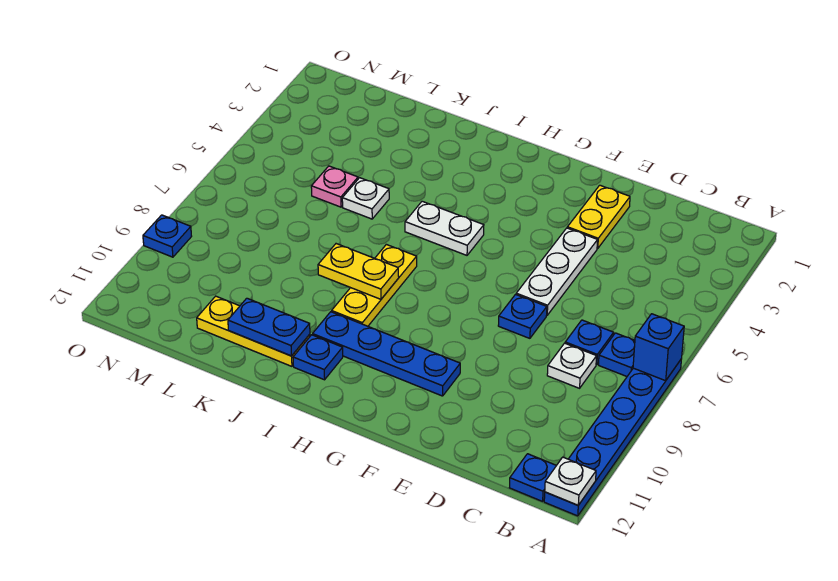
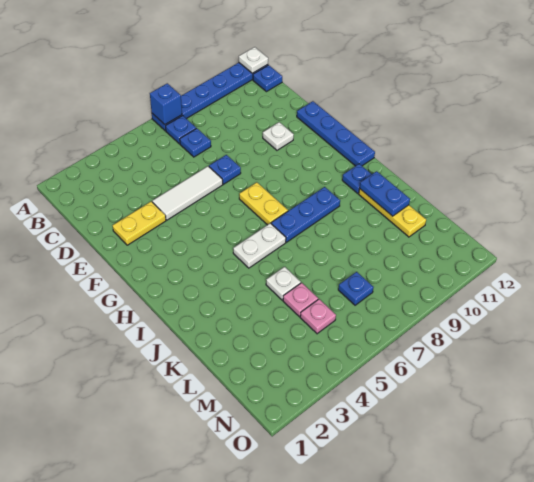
white 1x1 plate [547,343,597,388] -> white 1x1 plate moved to [263,122,294,150]
white 1x3 plate [516,228,598,315] -> white 1x3 tile [152,166,223,220]
blue 1x4 plate [313,312,460,396] -> blue 1x4 plate moved to [297,101,375,166]
white 1x2 plate [405,201,484,255] -> white 1x2 plate turned to [233,223,286,268]
yellow 1x3 plate [332,244,417,326] -> blue 1x3 plate [271,187,340,242]
yellow 1x2 plate [318,244,399,299] -> yellow 1x2 plate moved to [239,182,288,225]
none -> pink 1x1 plate [300,299,336,334]
blue 1x1 plate [143,215,192,257] -> blue 1x1 plate moved to [338,272,374,305]

